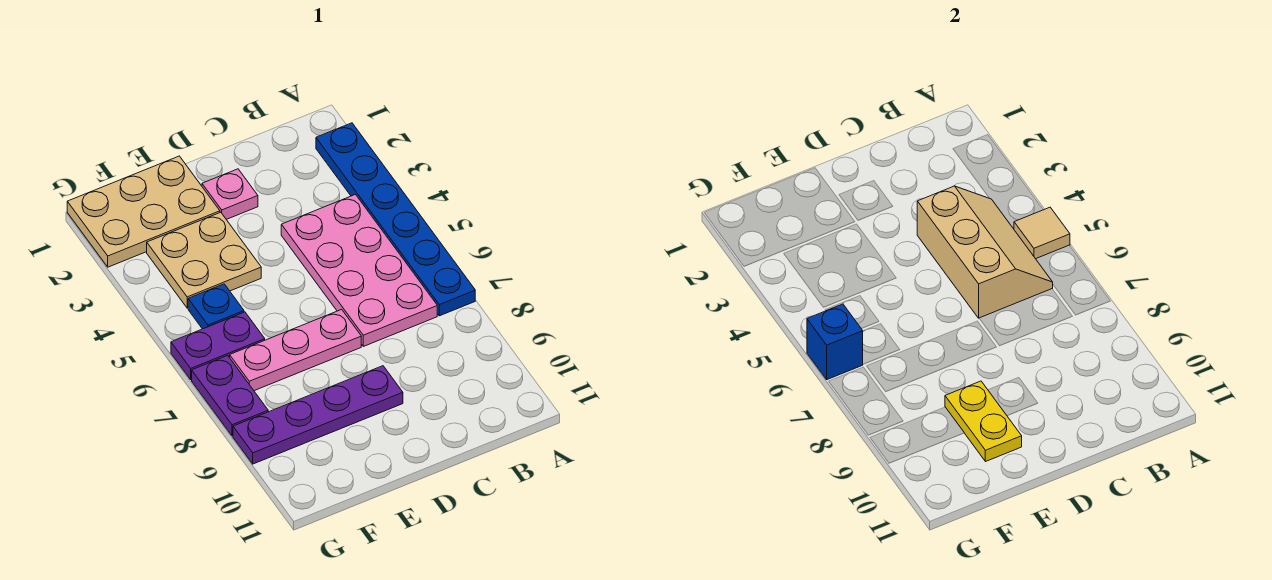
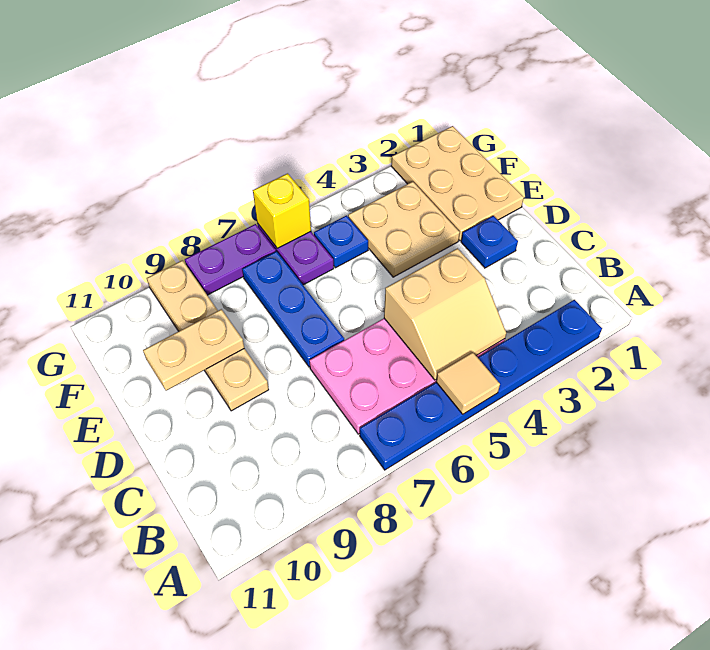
tan 2x3 slope [917,186,1053,318] -> tan 2x2 slope [384,248,506,380]
pink 1x1 plate [202,169,258,219] -> blue 1x1 plate [461,216,518,268]
pink 1x3 plate [230,309,361,391] -> blue 1x3 plate [242,251,344,367]
purple 1x4 plate [233,366,403,464] -> tan 1x4 plate [147,260,269,411]
yellow 1x2 plate [945,381,1022,462] -> tan 1x2 plate [143,309,244,391]
blue 1x1 brick [807,304,863,380] -> yellow 1x1 brick [253,173,311,248]

